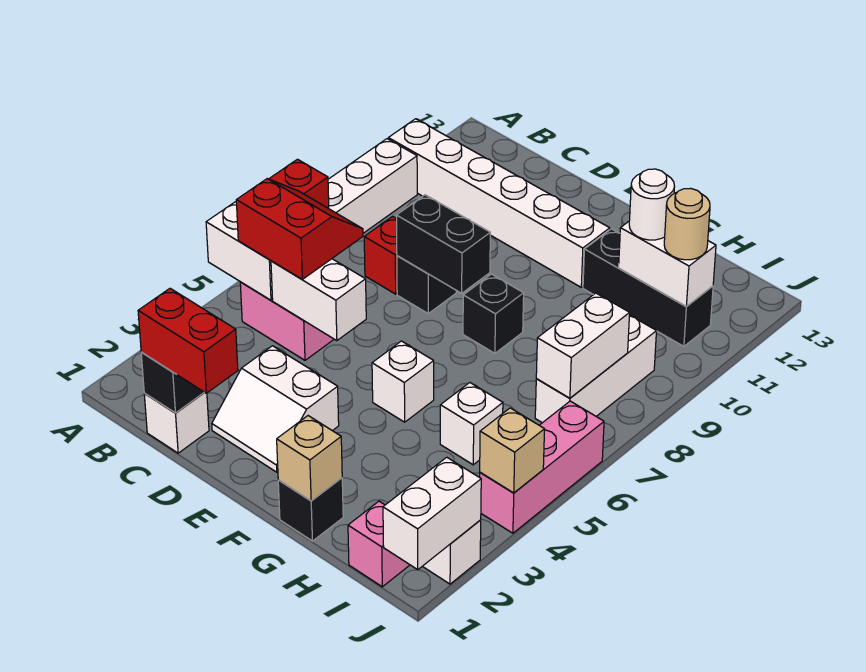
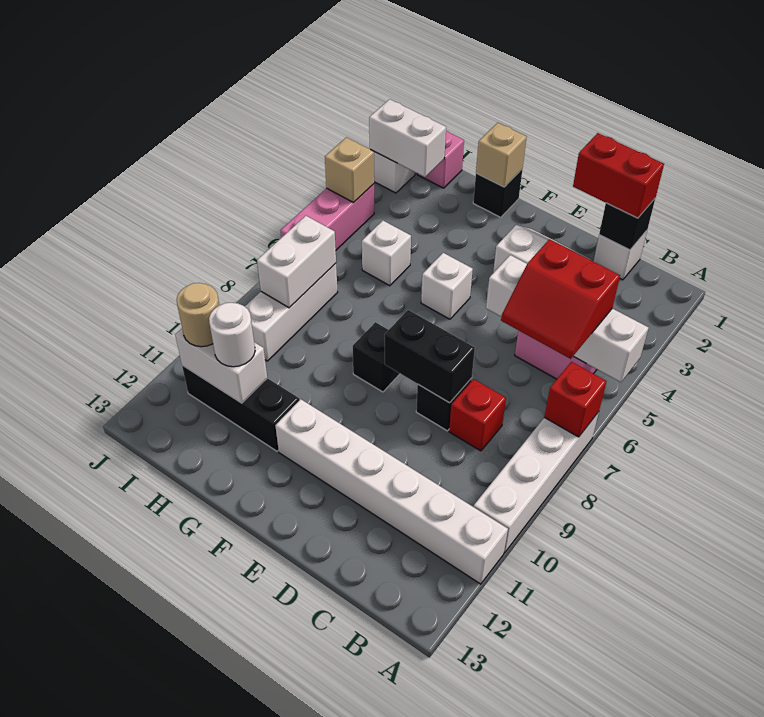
white 1x2 brick [383,457,481,570] -> white 1x2 brick turned to [369,99,446,177]

